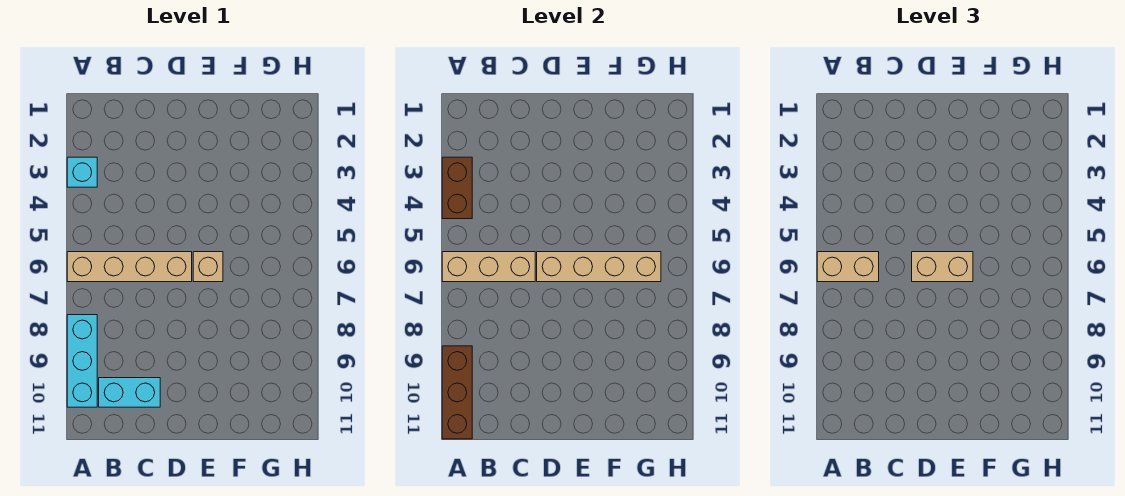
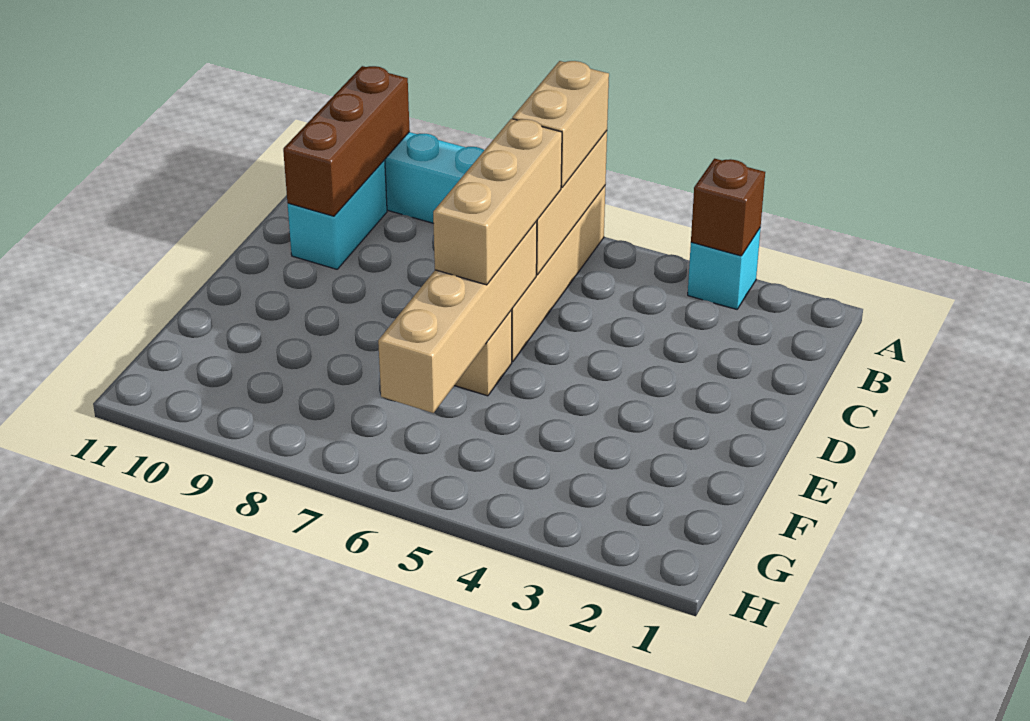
brown 1x2 brick [442,157,472,219] -> brown 1x1 brick [691,159,765,256]
brown 1x3 brick [442,346,472,439] -> brown 1x3 brick turned to [283,66,410,216]
tan 1x2 brick [912,252,973,282] -> tan 1x3 brick [433,119,562,285]

